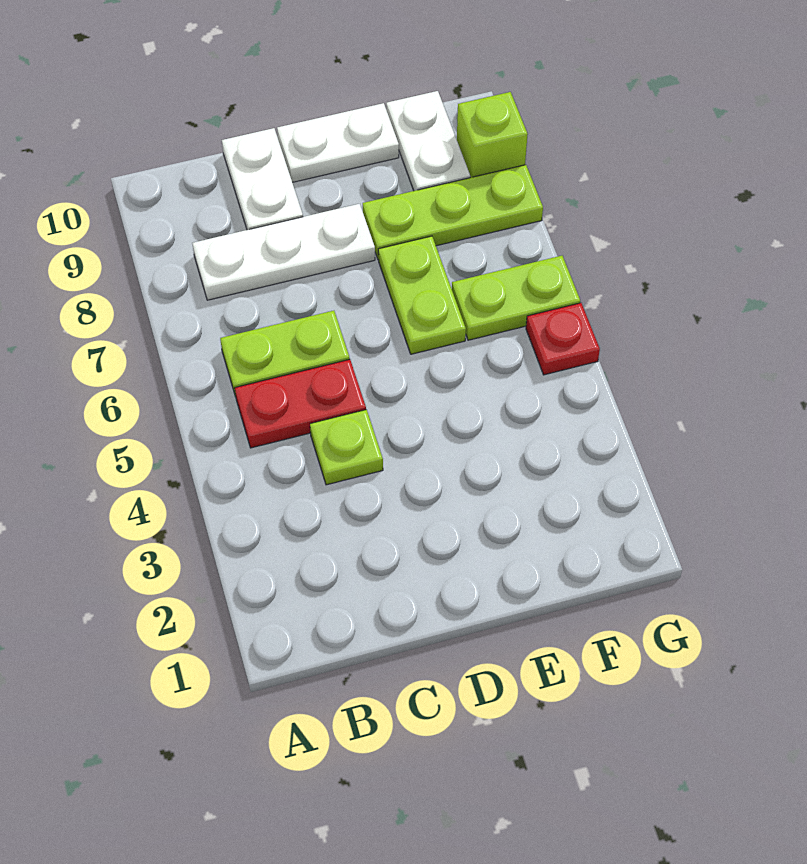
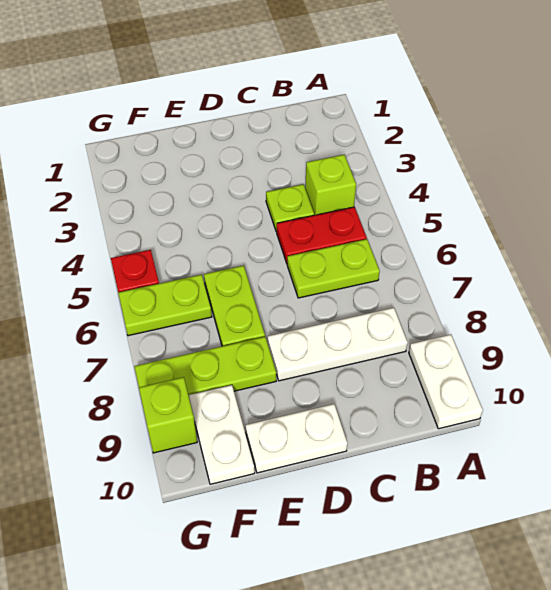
none -> lime 1x1 brick [305,155,356,215]
white 1x2 plate [222,128,303,230] -> white 1x2 plate moved to [409,335,483,429]

